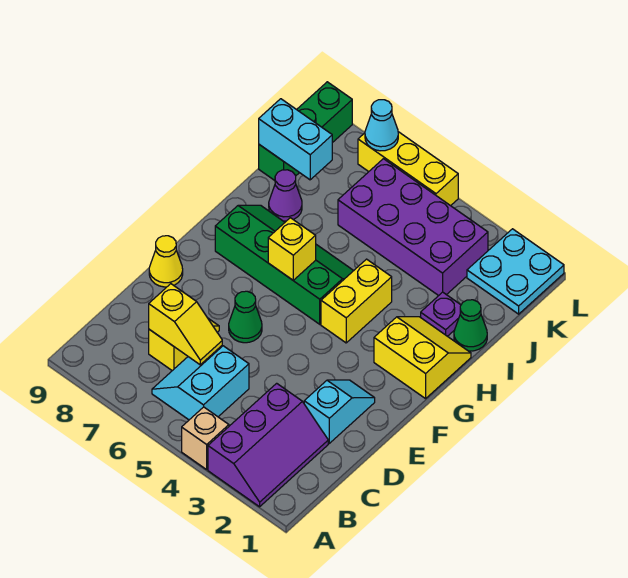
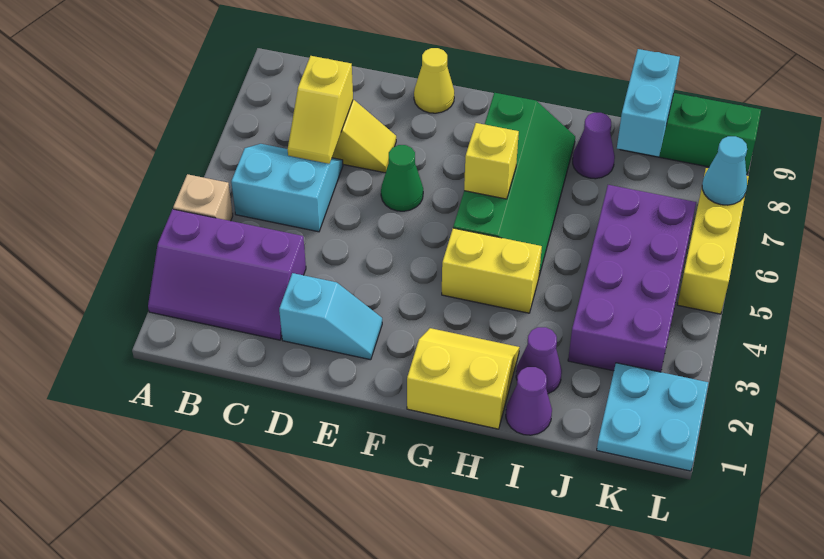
yellow 2x2 slope [374,317,471,399] -> yellow 2x2 slope turned to [407,328,520,429]
green 1x1 cone [454,300,487,351] -> purple 1x1 cone [506,367,552,435]
purple 1x1 plate [421,292,461,336] -> purple 1x1 cone [516,327,562,394]

